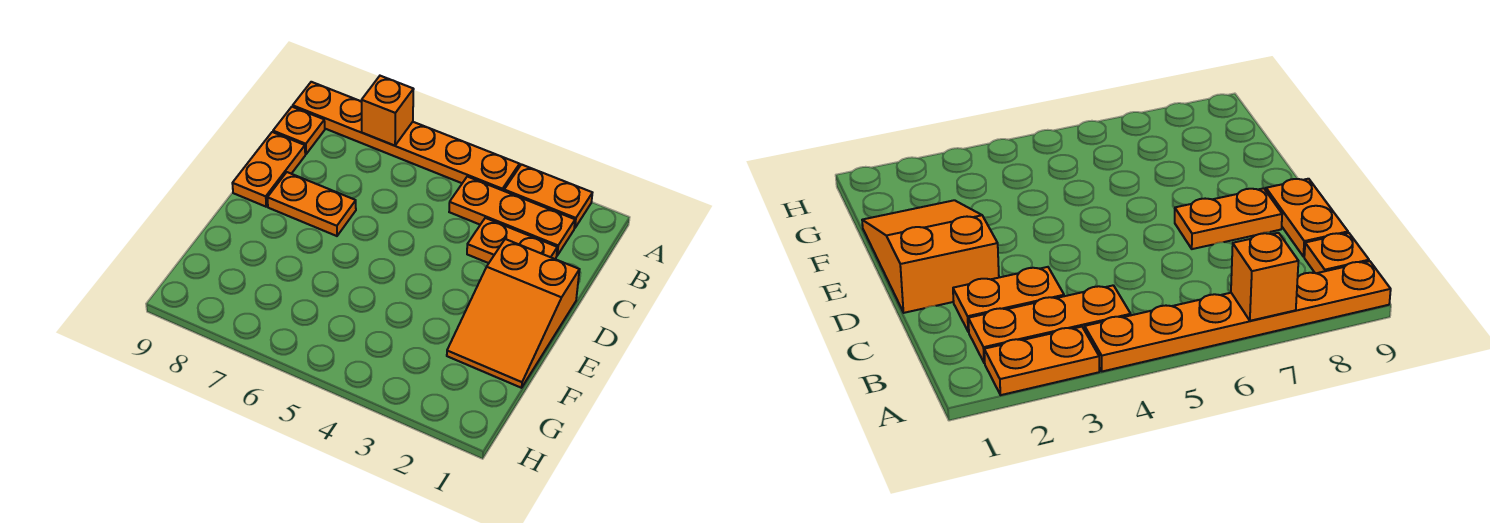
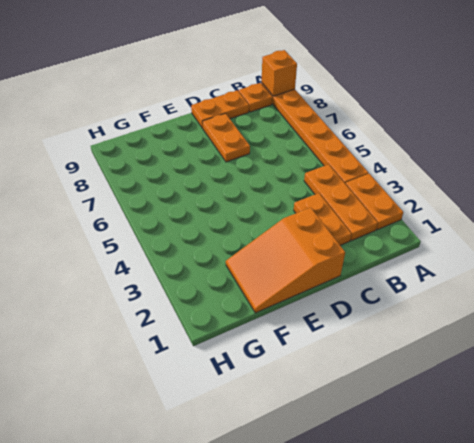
orange 1x1 brick [362,76,414,146] -> orange 1x1 brick moved to [262,50,297,96]

